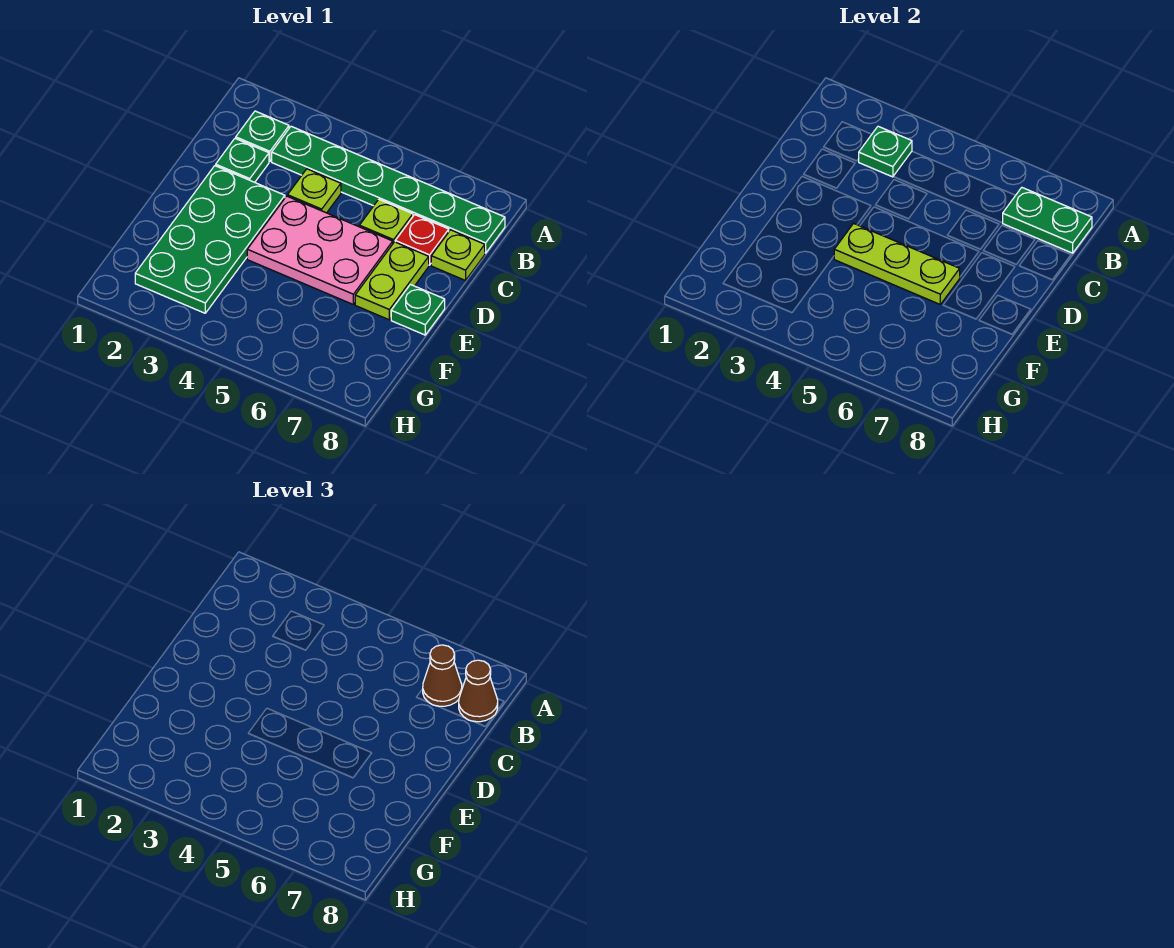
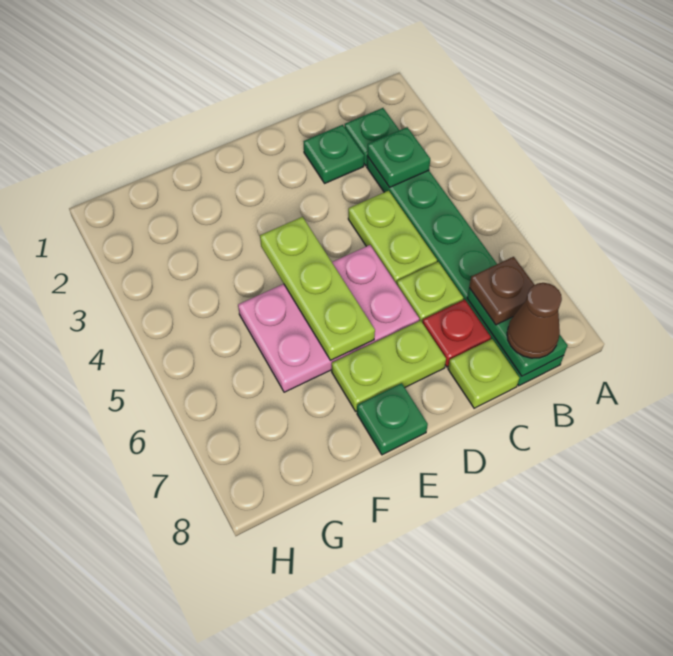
brown 1x1 cone [423,645,462,706] -> brown 1x1 plate [469,257,534,325]
lime 1x1 plate [288,169,341,213] -> lime 1x2 plate [348,191,437,284]
green 2x4 plate [135,166,285,313] -> none
pink 2x3 plate [247,196,393,304] -> pink 2x3 plate turned to [238,245,419,392]

